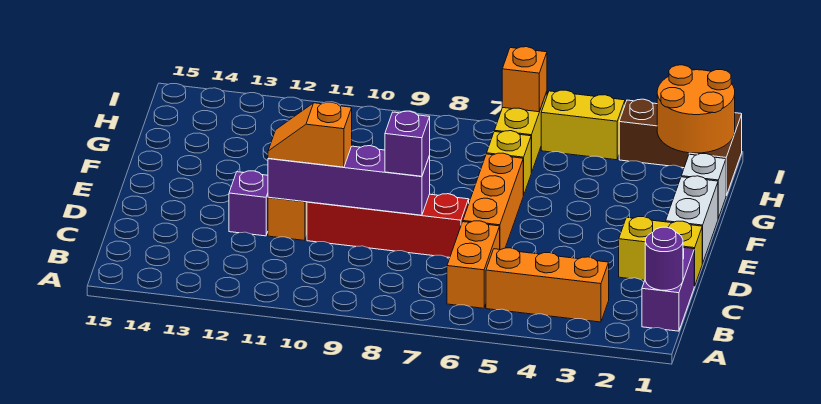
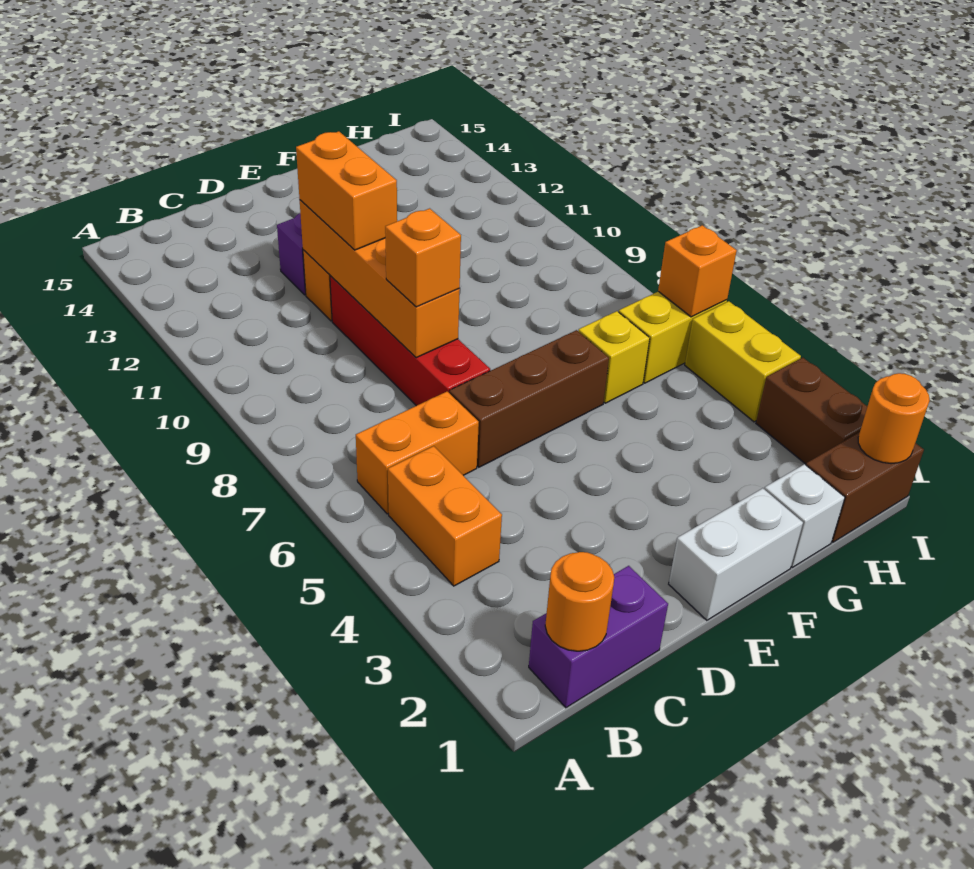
purple 1x1 round brick [645,227,683,290] -> orange 1x1 round brick [545,552,614,651]
orange 1x3 brick [486,248,609,322] -> orange 1x2 brick [388,446,502,586]
yellow 1x2 brick [619,217,702,286] -> none
orange 1x3 brick [463,153,523,250] -> brown 1x3 brick [449,330,609,467]
purple 1x4 brick [268,146,430,215] -> orange 1x4 brick [300,200,460,358]
purple 1x1 brick [385,111,430,176] -> orange 1x1 brick [385,208,461,307]
orange 1x2 slope [268,102,352,167] -> orange 1x2 brick [296,131,397,250]
orange 2x2 round brick [657,65,735,153] -> orange 1x1 round brick [858,373,930,464]

